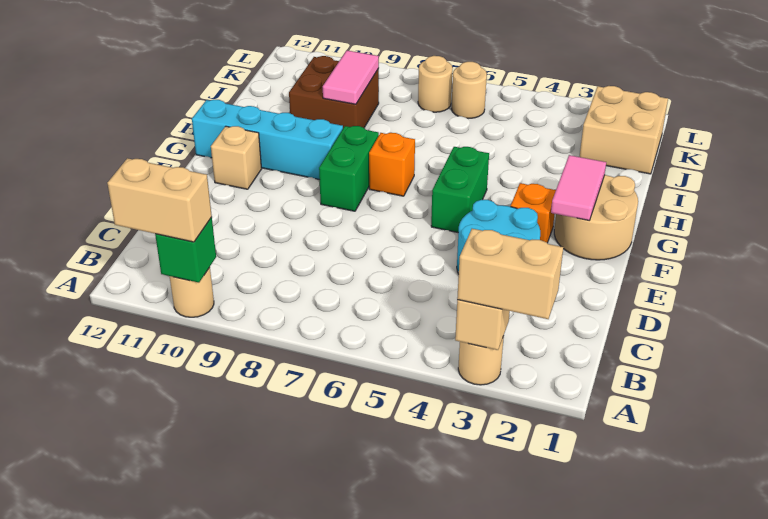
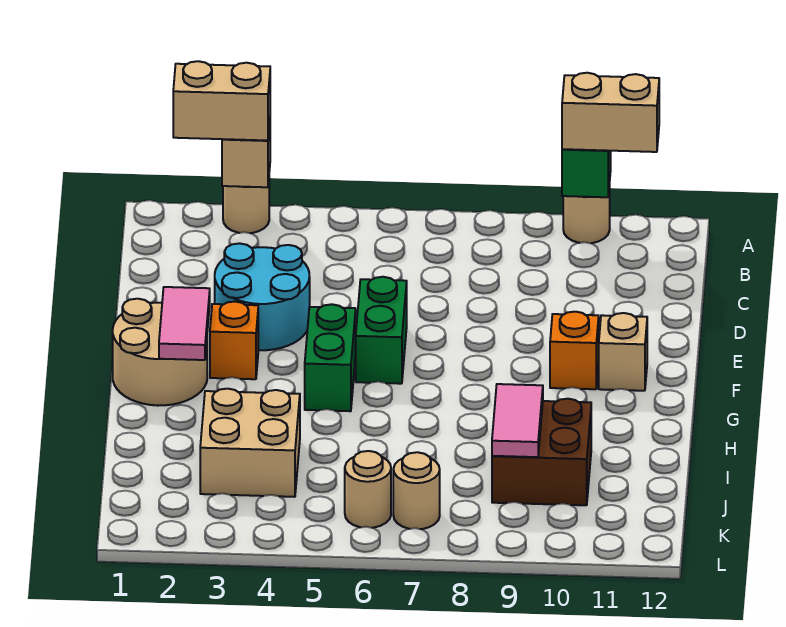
green 1x2 brick [319,126,379,211] -> green 1x2 brick moved to [356,277,407,384]
orange 1x1 brick [369,133,415,196] -> orange 1x1 brick moved to [550,312,599,389]
cyan 1x4 brick [192,100,343,180] -> none
tan 2x2 brick [580,86,668,174] -> tan 2x2 brick moved to [200,389,300,497]

